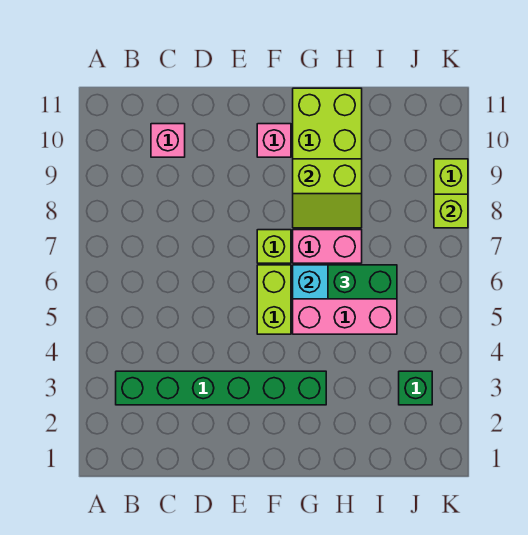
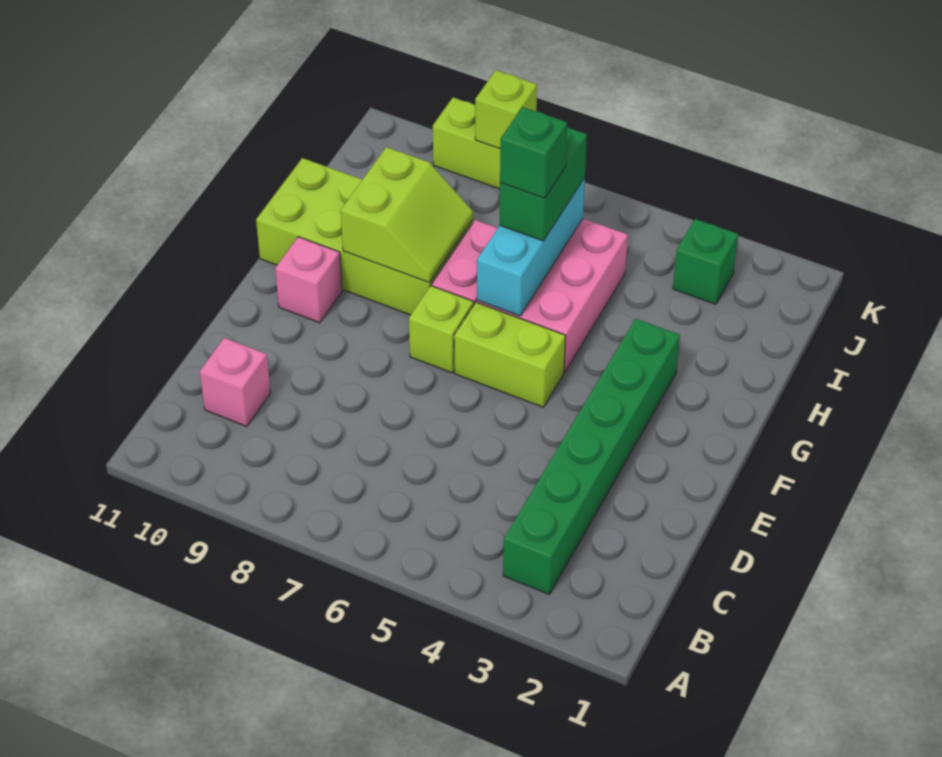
none -> green 1x1 brick [500,107,567,198]

